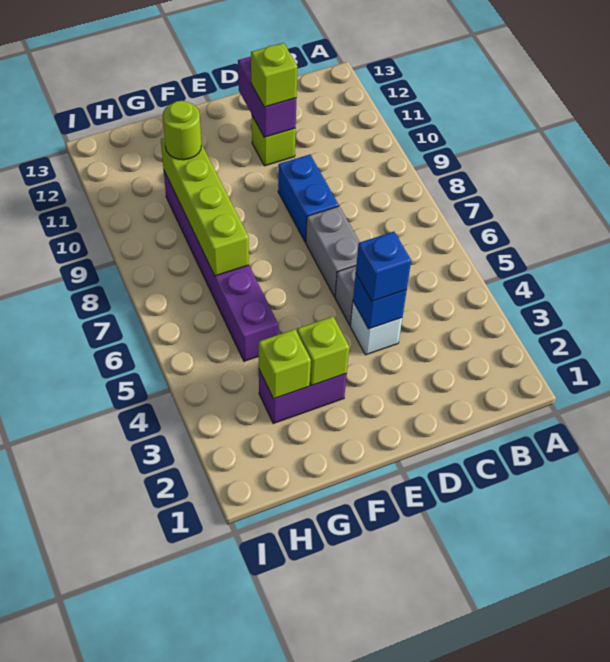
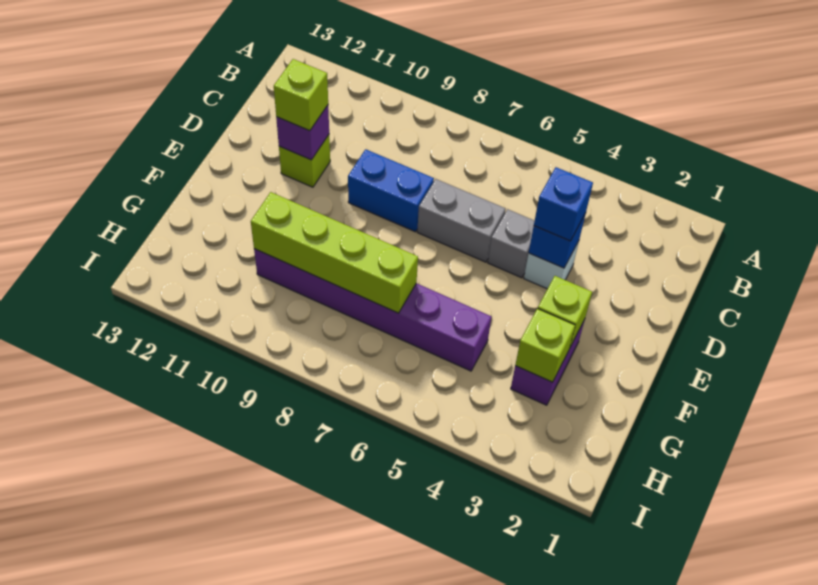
purple 1x2 brick [238,57,296,137] -> purple 1x1 brick [276,105,329,160]
lime 1x1 round brick [163,101,201,160] -> none

